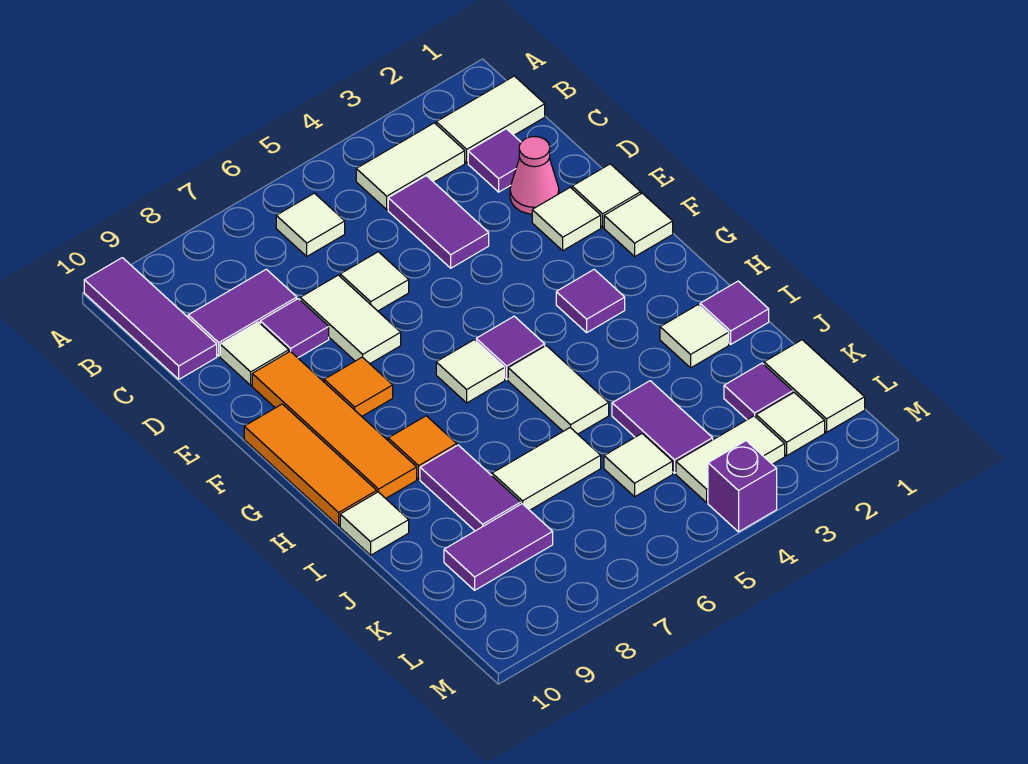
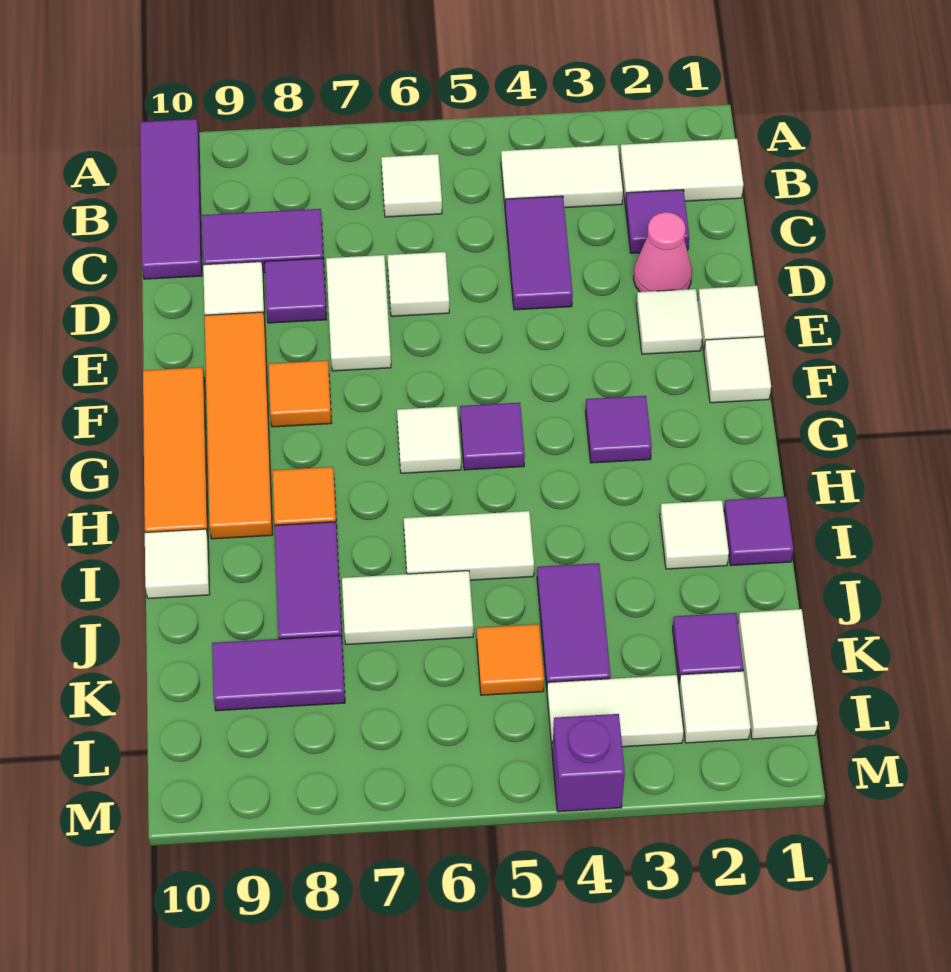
white 1x2 tile [508,346,609,434] -> white 1x2 tile turned to [404,511,534,580]
white 1x1 tile [604,434,673,497] -> orange 1x1 tile [477,624,544,695]

